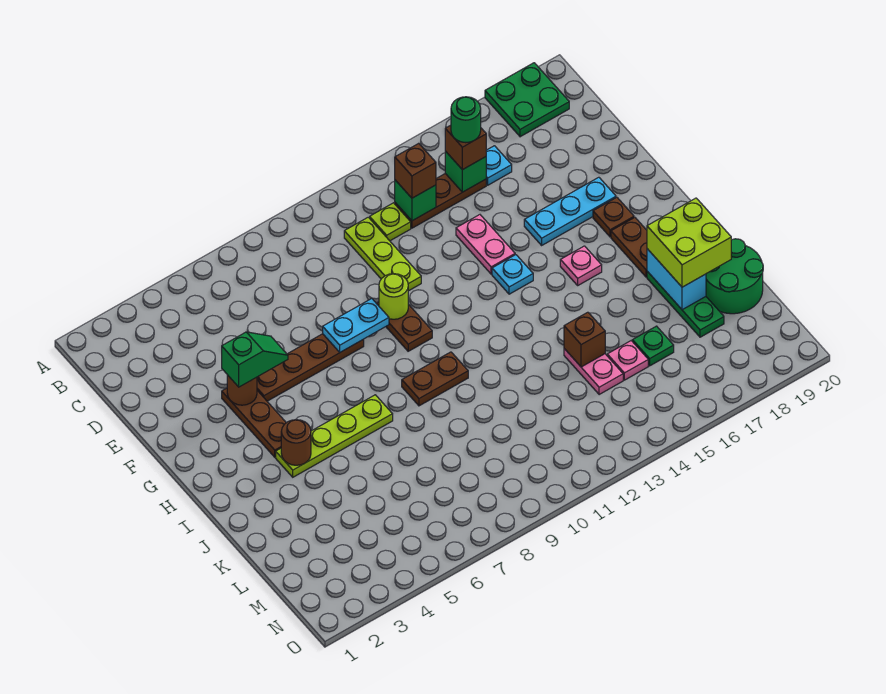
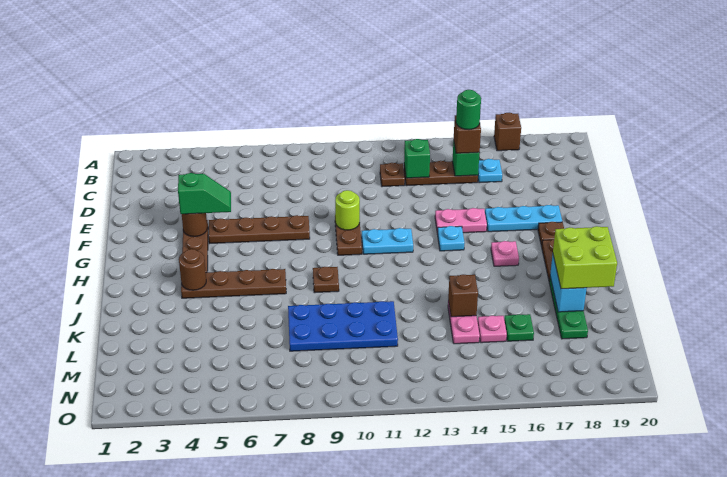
green 2x2 plate [485,63,569,137] -> none
lime 1x3 plate [344,217,421,291] -> none
lime 1x1 plate [370,203,411,241] -> brown 1x1 plate [380,163,405,187]
brown 1x1 brick [395,143,436,198] -> brown 1x1 brick moved to [494,113,521,151]
pink 1x2 plate [456,215,515,274] -> pink 1x2 plate turned to [435,208,487,233]
cyan 1x2 plate [323,299,389,352] -> cyan 1x2 plate moved to [362,228,413,254]
lime 1x4 plate [276,395,393,477] -> brown 1x4 plate [181,269,286,298]
brown 1x2 plate [402,352,468,406] -> brown 1x1 plate [313,267,339,293]
none -> blue 2x4 plate [288,301,398,351]
green 2x2 round brick [706,239,763,314] -> none

